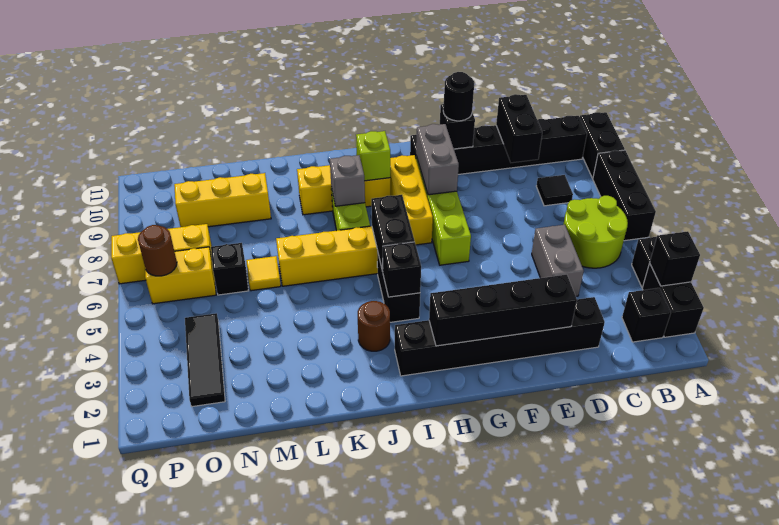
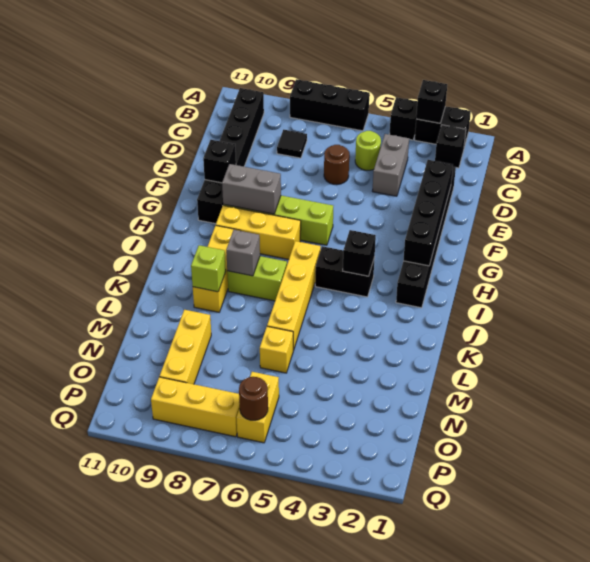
black 1x2 brick [580,112,625,178] -> none
lime 2x2 round brick [563,196,628,268] -> lime 1x1 round brick [355,131,381,170]
grey 1x2 brick [532,225,584,296] -> grey 1x2 brick turned to [373,134,409,196]
black 1x2 brick [496,94,542,163] -> none
black 1x1 round brick [443,72,474,121] -> none
black 1x2 brick [371,195,414,271] -> none
lime 1x1 brick [356,131,390,181] -> lime 1x1 brick moved to [191,245,226,292]
brown 1x1 round brick [358,301,390,351] -> brown 1x1 round brick moved to [324,145,349,185]
yellow 1x1 tile [246,256,281,291] -> yellow 1x1 brick [260,326,293,373]
black 1x1 brick [211,243,249,295] -> none
black 1x3 tile [185,313,225,407] -> none
yellow 1x3 brick [111,224,212,284] -> yellow 1x3 brick turned to [151,377,240,437]

